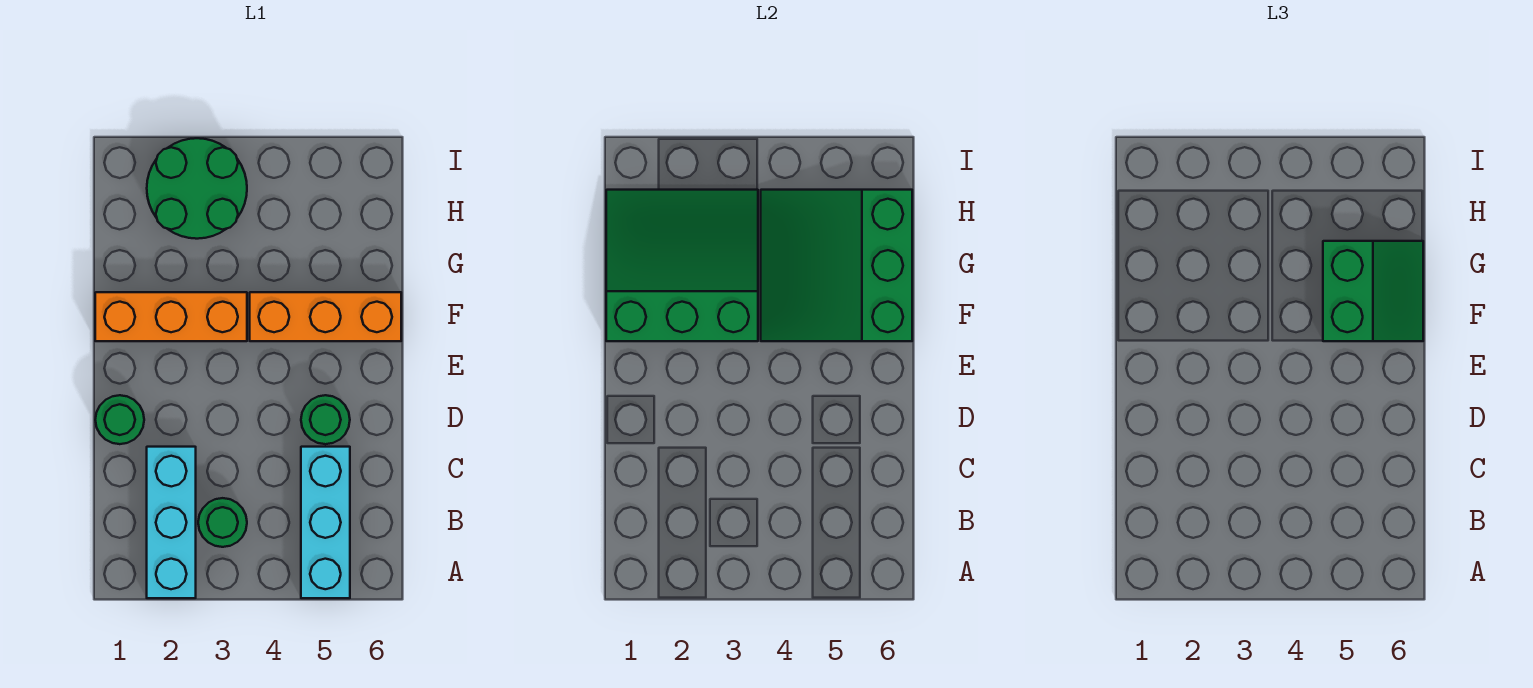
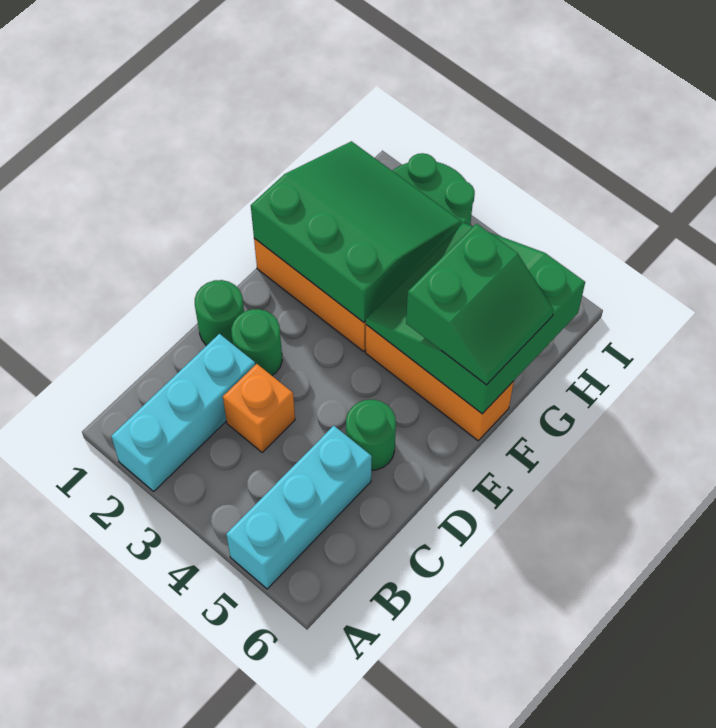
green 1x1 round brick [198,498,247,547] -> green 1x1 round brick moved to [231,309,282,375]
none -> orange 1x1 brick [223,364,295,453]

